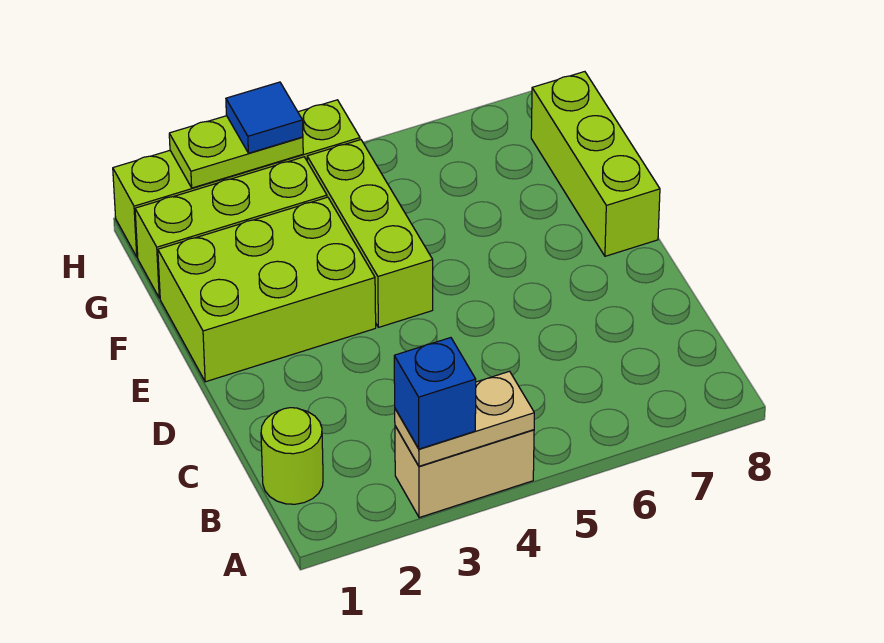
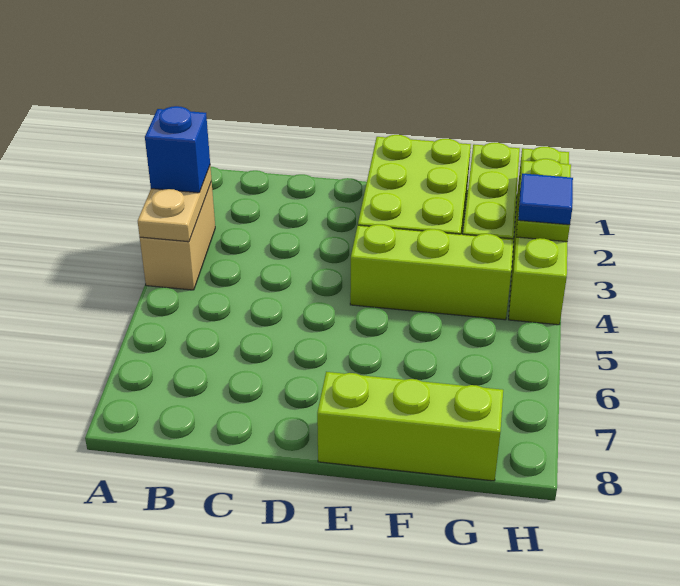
lime 1x1 round brick [261,408,323,504] -> none

